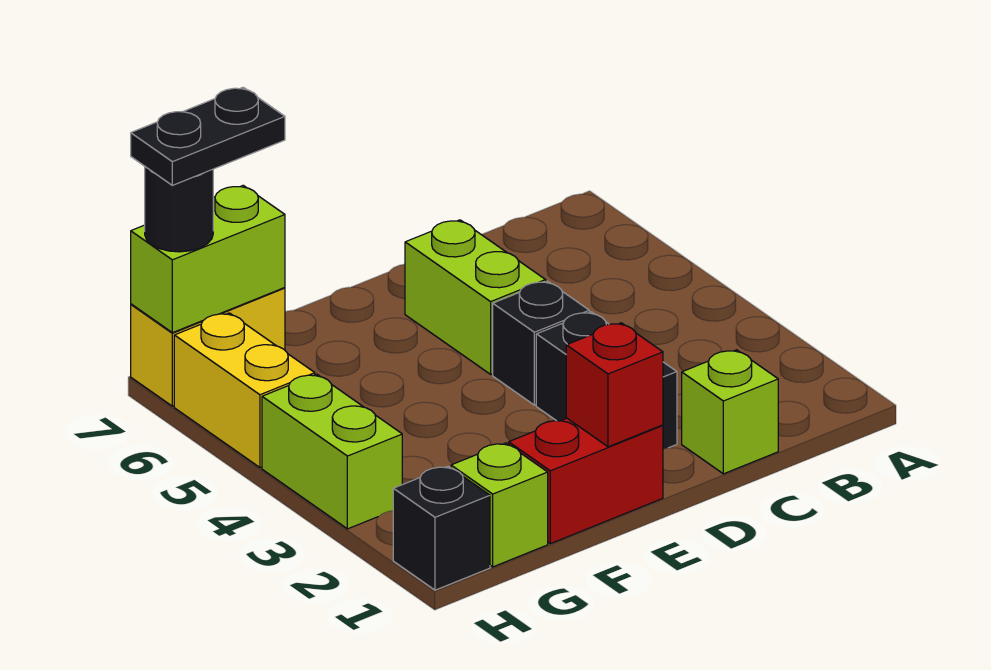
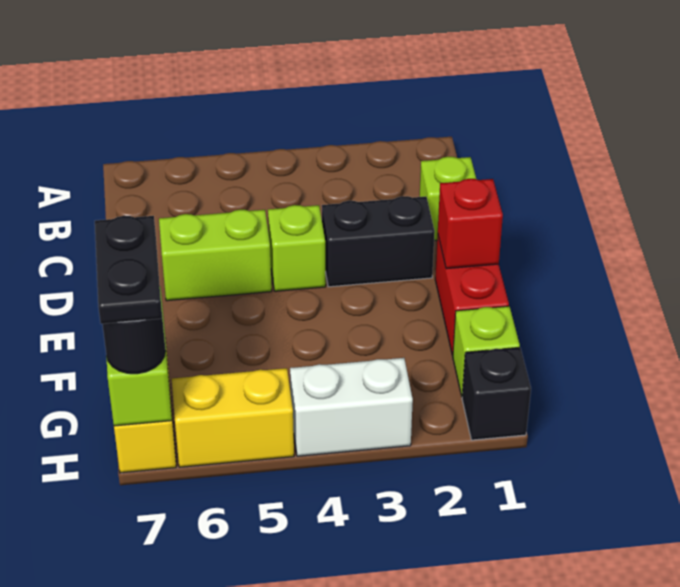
black 1x1 brick [493,281,589,405] -> lime 1x1 brick [268,205,326,291]
lime 1x2 brick [262,374,402,529] -> white 1x2 brick [290,358,413,456]

